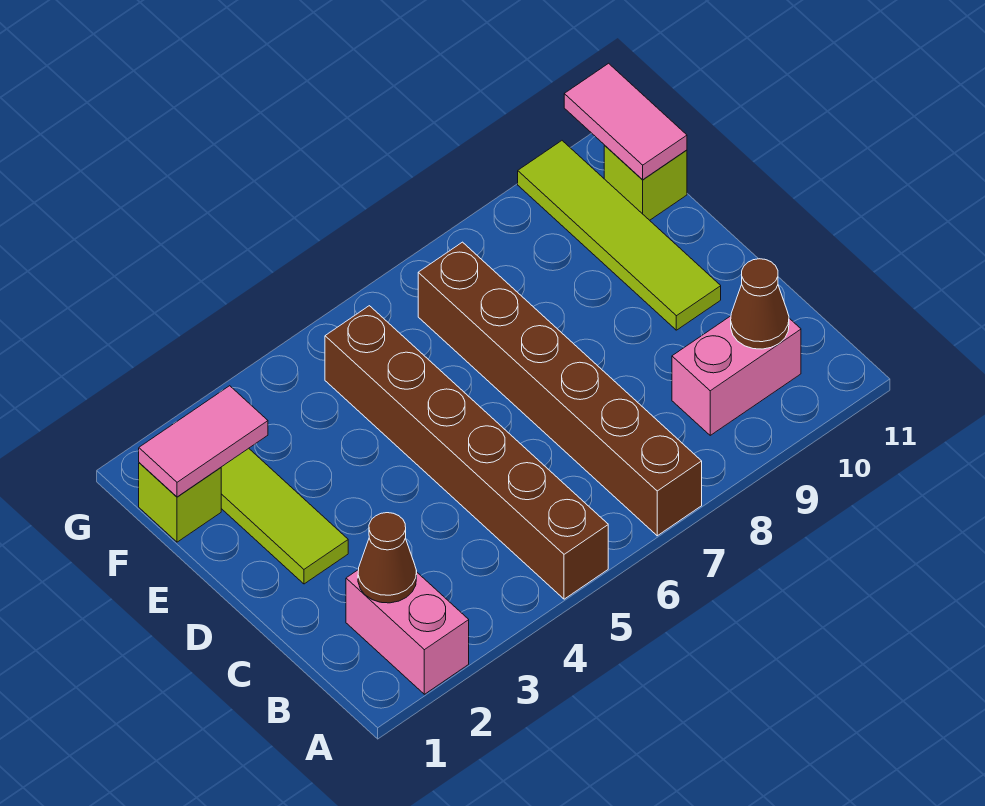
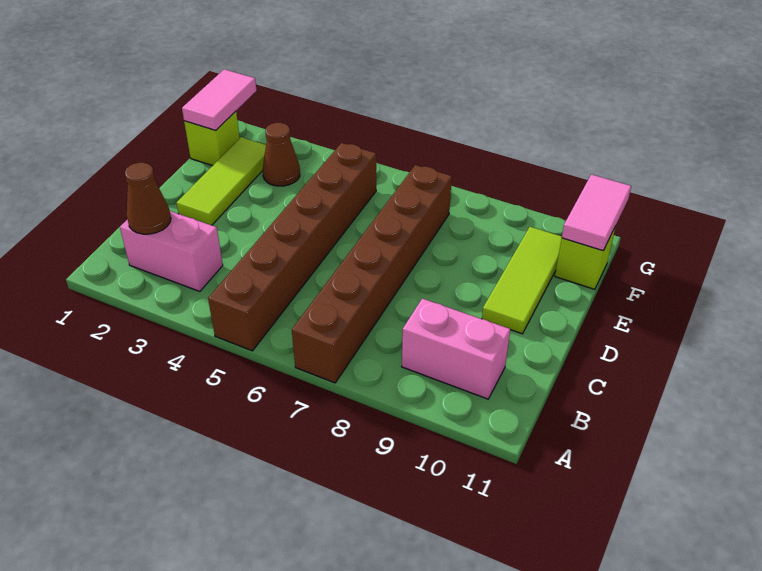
pink 1x2 brick [346,570,469,694] -> pink 1x2 brick turned to [120,211,223,291]
brown 1x1 cone [731,259,789,349] -> brown 1x1 cone moved to [263,123,300,186]
lime 1x4 tile [518,141,721,330] -> lime 1x3 tile [482,227,562,334]
pink 1x2 tile [139,386,268,497] -> pink 1x2 tile turned to [182,69,257,130]

